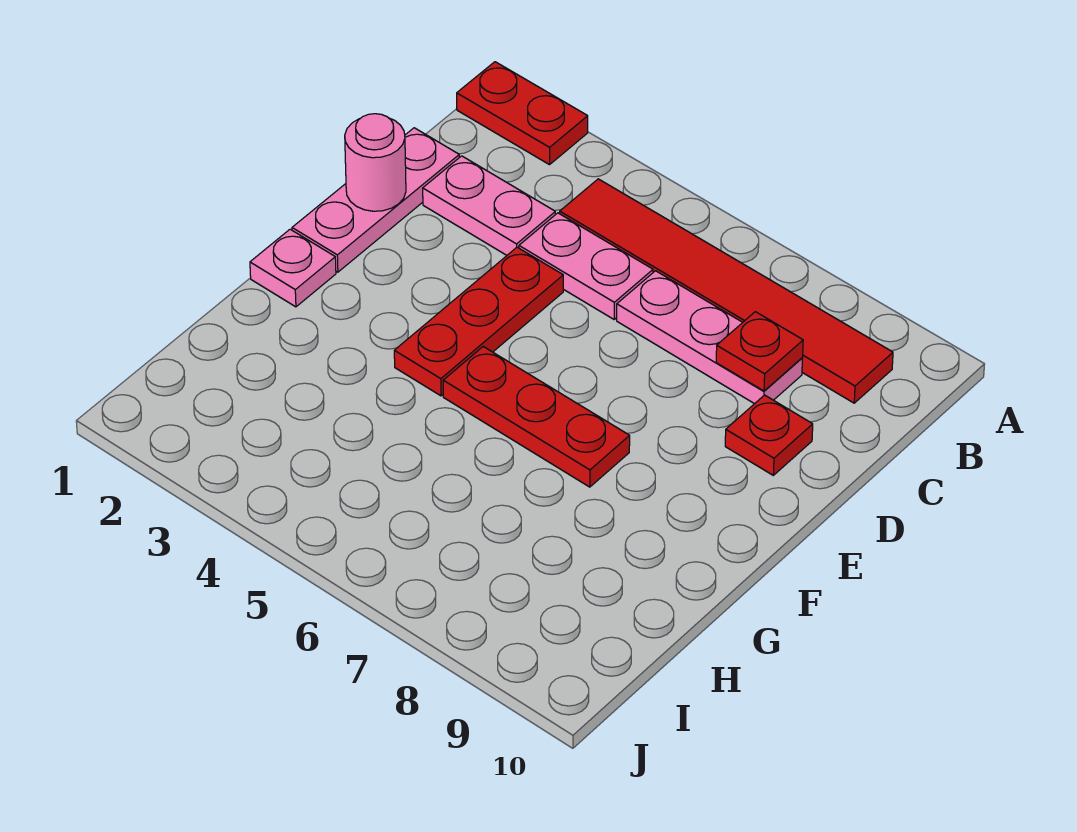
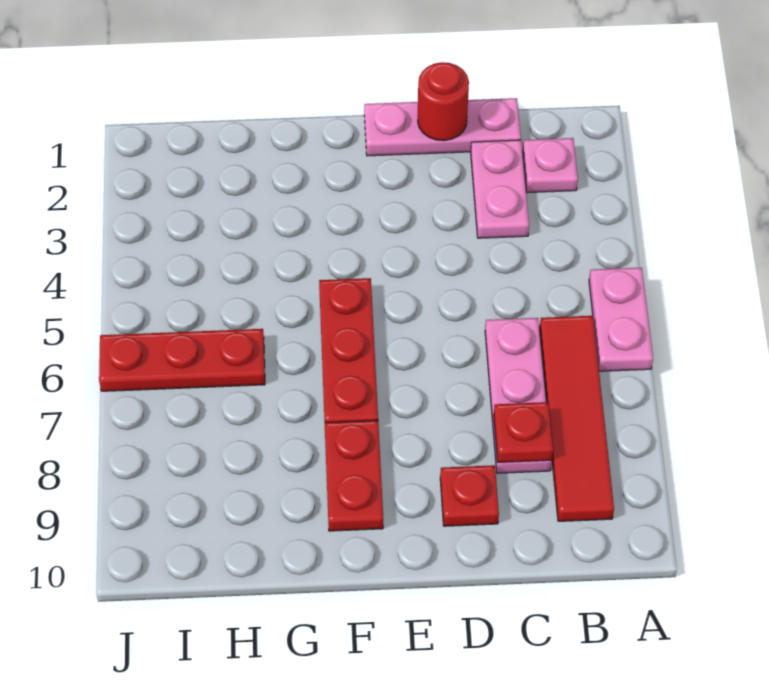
red 1x2 plate [457,62,588,165] -> red 1x2 plate moved to [325,420,383,531]
red 1x6 tile [560,179,893,403] -> red 1x4 tile [540,316,614,521]
pink 1x2 plate [519,213,653,319] -> pink 1x2 plate moved to [589,268,653,371]
pink 1x1 round brick [345,114,406,211] -> red 1x1 round brick [418,62,469,141]
red 1x3 plate [394,247,563,396] -> red 1x3 plate moved to [99,329,265,391]
pink 1x1 plate [250,229,336,307] -> pink 1x1 plate moved to [523,138,578,193]

